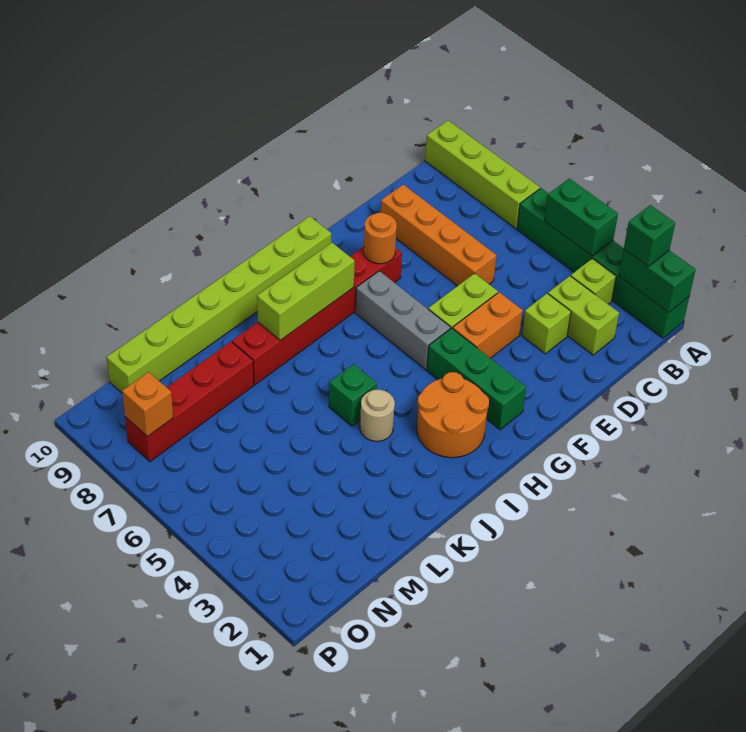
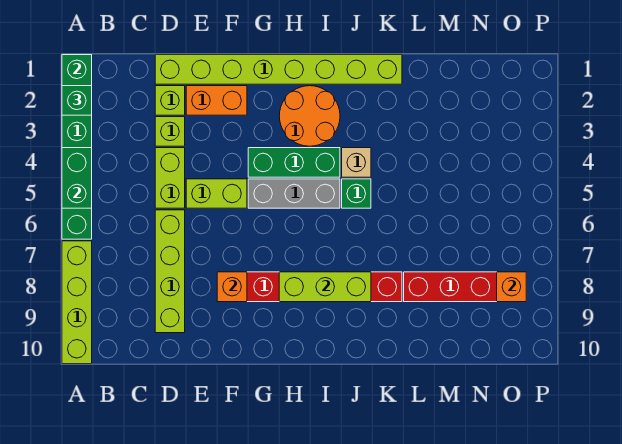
lime 1x1 brick [571,258,616,304] -> lime 1x1 brick moved to [155,86,185,115]
lime 1x2 brick [548,276,619,355] -> lime 1x2 brick moved to [155,148,185,208]
orange 1x4 brick [381,185,497,286] -> lime 1x4 brick [155,210,185,333]
orange 1x2 brick [453,292,523,358] -> orange 1x2 brick moved to [186,86,247,115]
orange 1x1 round brick [364,213,397,264] -> orange 1x1 brick [217,272,247,302]
green 1x3 brick [427,328,526,430] -> green 1x3 brick turned to [248,148,340,177]
grey 1x3 brick [355,271,451,370] -> grey 1x3 brick turned to [248,179,340,208]
lime 1x8 brick [107,216,331,393] -> lime 1x8 brick moved to [155,55,402,84]
tan 1x1 round brick [360,390,395,441] -> tan 1x1 brick [342,148,371,177]

